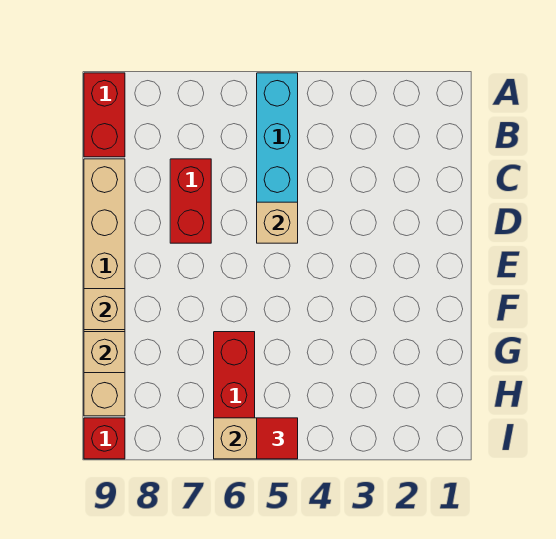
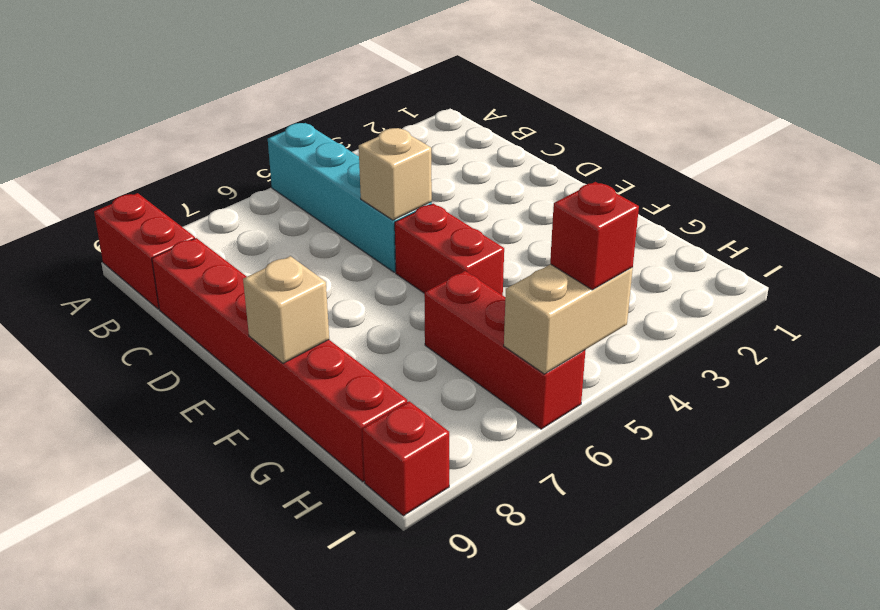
red 1x2 brick [170,159,211,243] -> red 1x2 brick moved to [395,203,504,295]
tan 1x6 brick [84,159,125,416] -> red 1x6 brick [152,238,407,482]
tan 1x1 brick [84,332,125,373] -> none
red 1x1 tile [257,418,298,459] -> red 1x1 brick [550,182,639,290]

